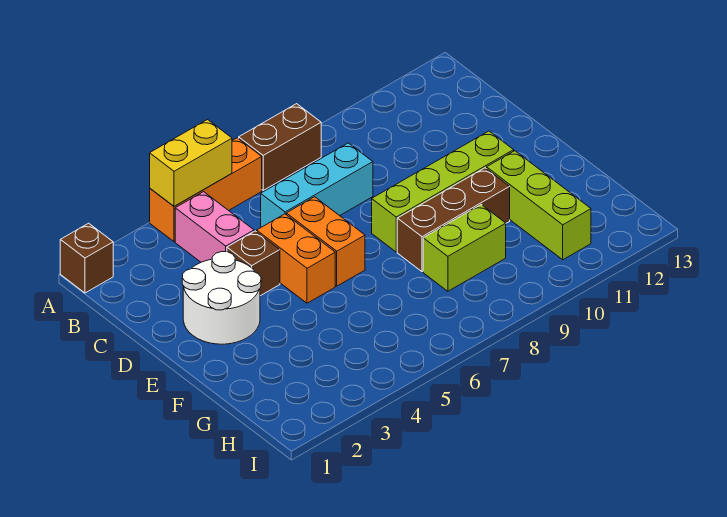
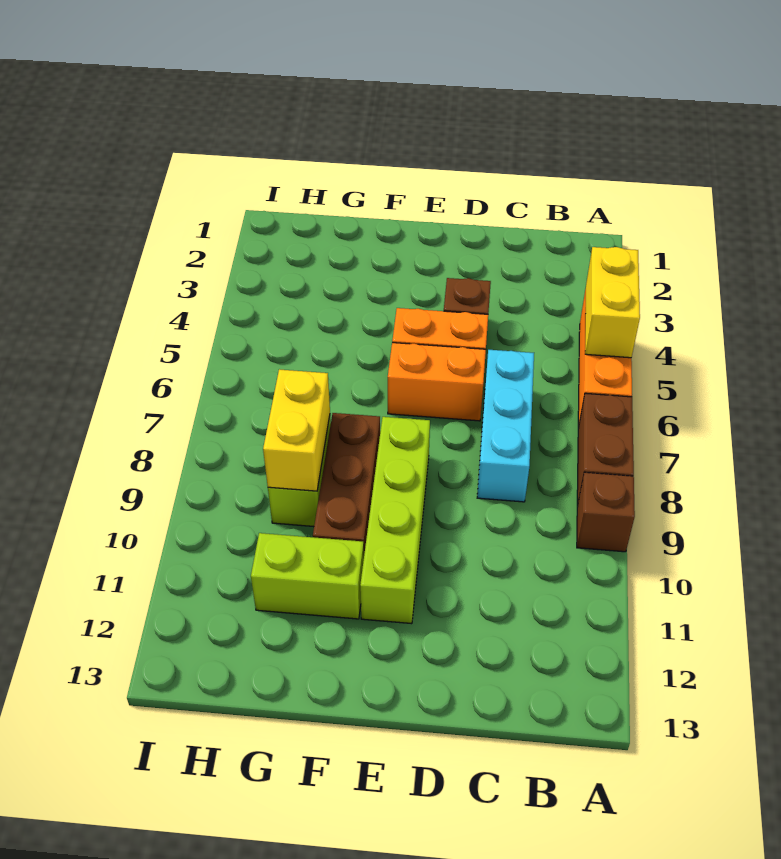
brown 1x1 brick [60,223,113,293] -> brown 1x1 brick moved to [577,472,635,552]
pink 1x2 brick [175,192,254,262] -> none
white 2x2 round brick [182,252,261,344] -> none
lime 1x3 brick [487,151,591,260] -> lime 1x2 brick [251,533,364,619]
none -> yellow 1x2 brick [263,369,330,491]

